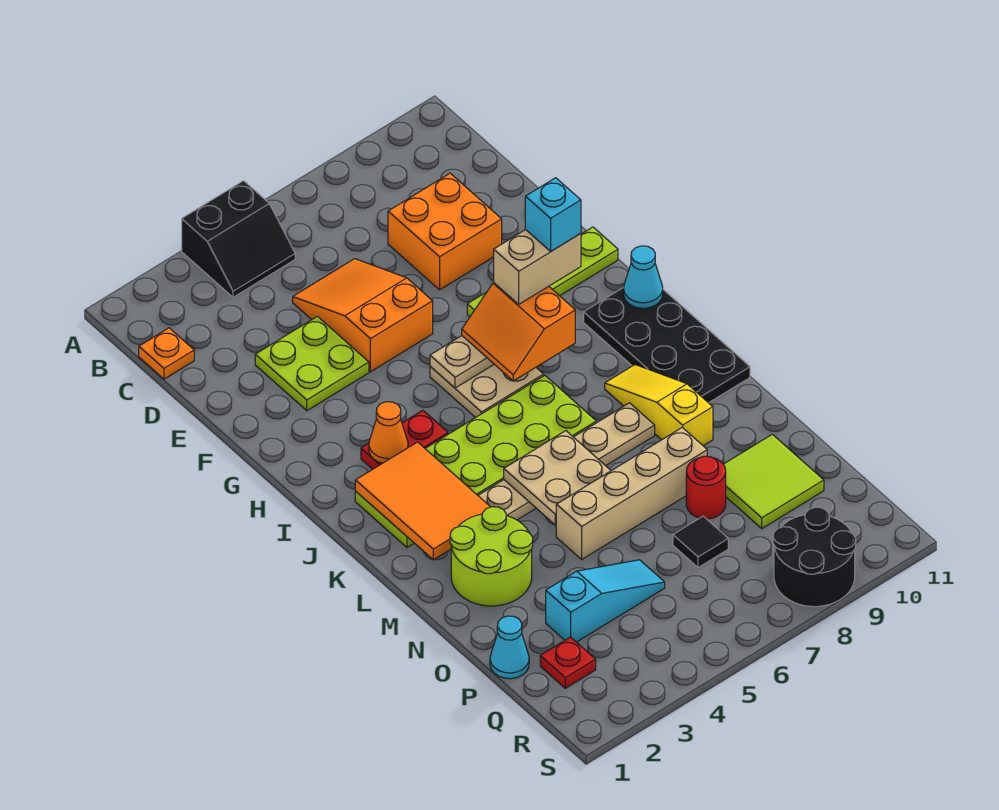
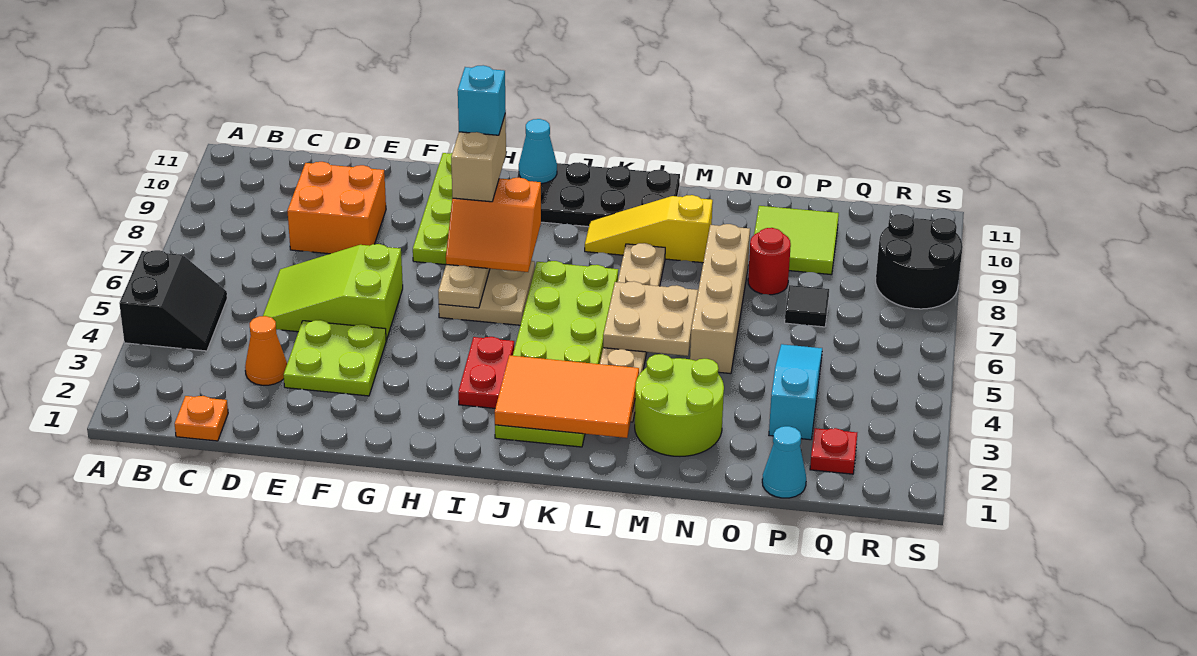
orange 2x3 slope [293,259,433,372] -> lime 2x3 slope [263,244,403,340]
orange 1x1 cone [369,402,408,463] -> orange 1x1 cone moved to [245,316,287,385]

